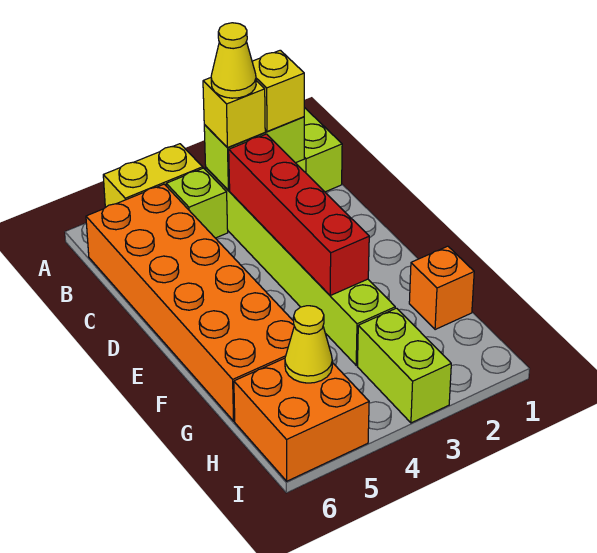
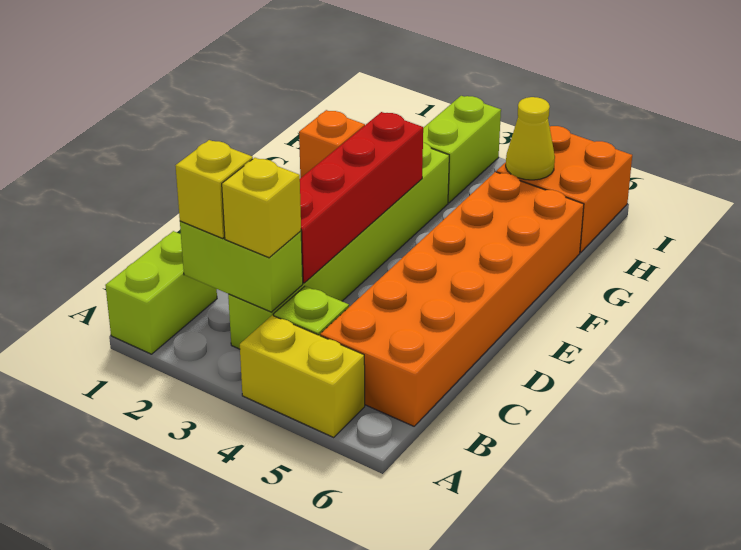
yellow 1x1 cone [211,23,256,98] -> none

